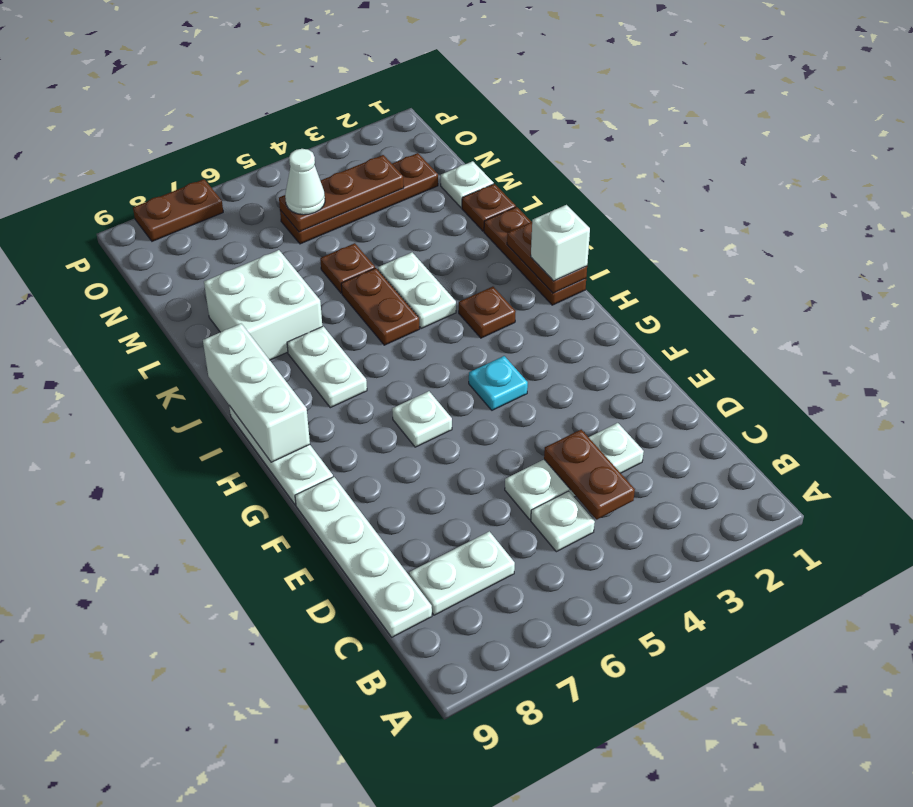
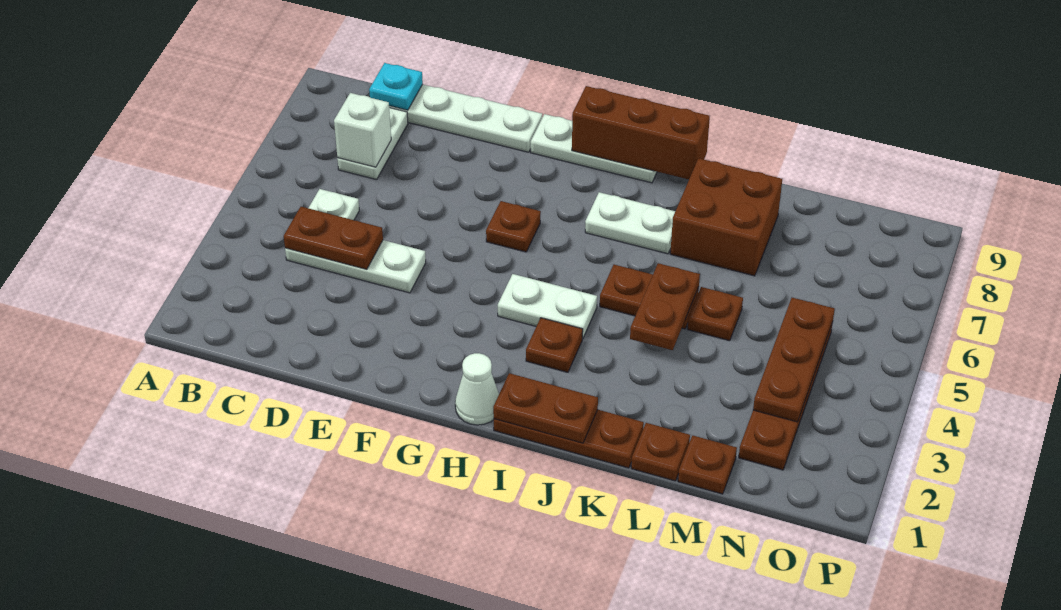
white 1x3 plate [505,423,644,519] -> white 1x3 plate turned to [285,240,426,293]
cyan 1x1 plate [469,356,528,410] -> cyan 1x1 plate moved to [369,63,423,110]
white 1x1 plate [392,391,452,447] -> brown 1x1 plate [486,201,541,252]
white 1x3 brick [203,324,310,462] -> brown 1x3 brick [572,86,710,179]
white 1x1 brick [531,205,590,281] -> white 1x1 brick moved to [334,93,391,167]
white 1x2 plate [378,252,456,328] -> white 1x2 plate moved to [498,274,597,339]
white 2x2 brick [204,250,322,360] -> brown 2x2 brick [670,158,782,276]
white 1x1 plate [441,161,494,208] -> brown 1x1 plate [678,435,737,494]
white 1x1 cone [285,149,325,215] -> white 1x1 cone moved to [455,353,499,425]
brown 1x2 plate [133,179,223,241] -> brown 1x2 plate moved to [630,263,700,350]

